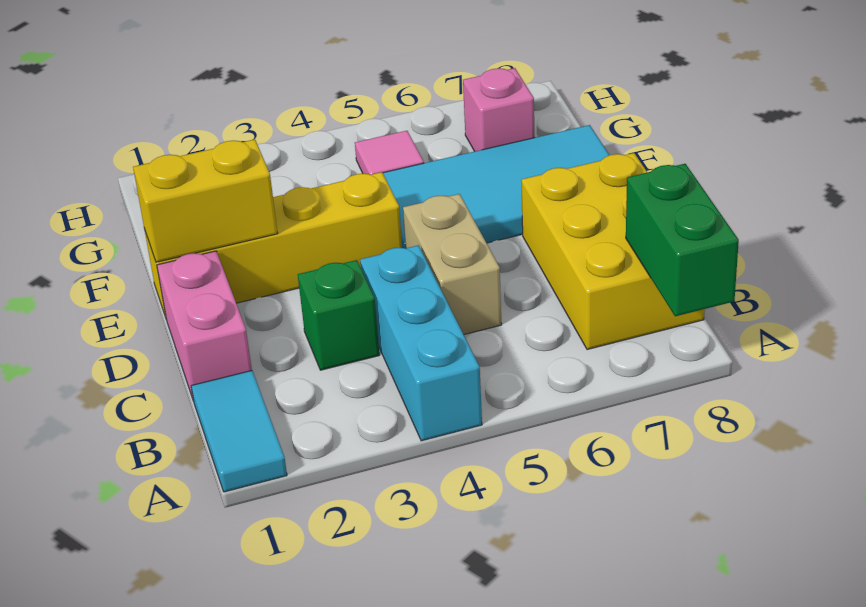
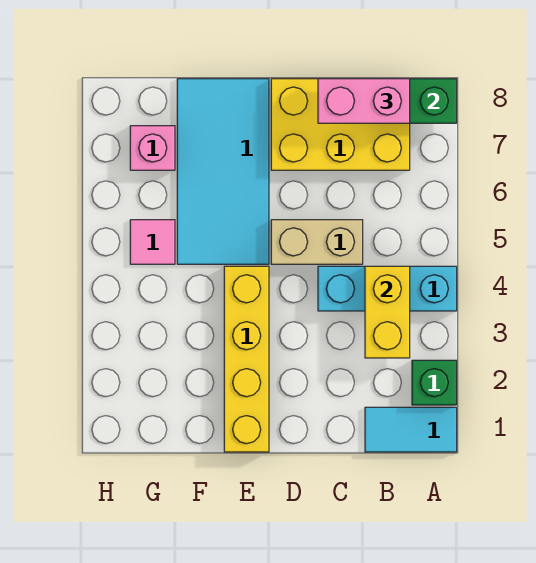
pink 1x2 brick [157,251,252,401] -> pink 1x2 brick moved to [318,79,410,123]
green 1x1 brick [298,260,379,370] -> green 1x1 brick moved to [412,360,457,405]
yellow 1x2 brick [133,139,278,262] -> yellow 1x2 brick moved to [365,266,410,358]

